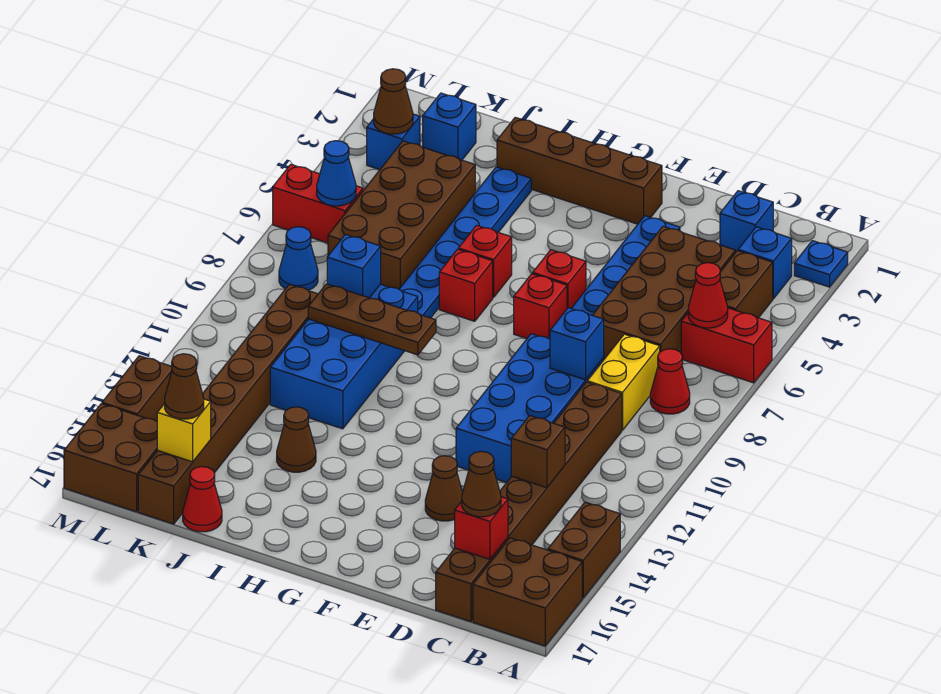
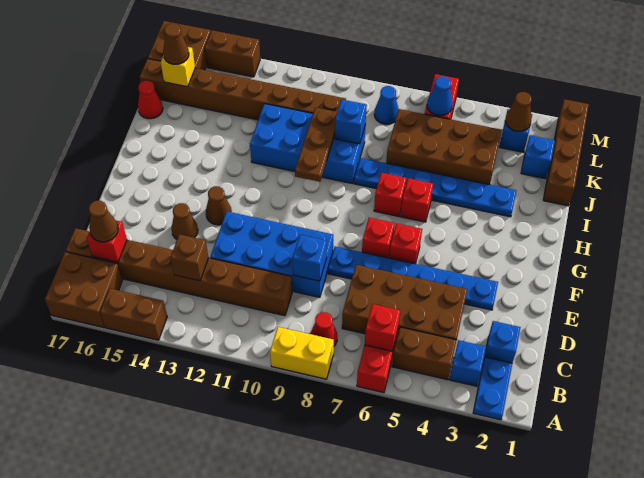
blue 1x1 plate [794,241,848,287] -> blue 1x2 plate [473,357,512,420]
red 1x1 cone [688,263,728,328] -> red 1x1 brick [365,304,400,351]
yellow 1x2 brick [587,334,660,430] -> yellow 1x2 brick moved to [270,327,334,379]
brown 1x4 brick [497,118,662,224] -> brown 1x4 brick moved to [543,99,589,206]
brown 1x1 cone [277,407,316,472] -> brown 1x1 cone moved to [206,186,232,225]

